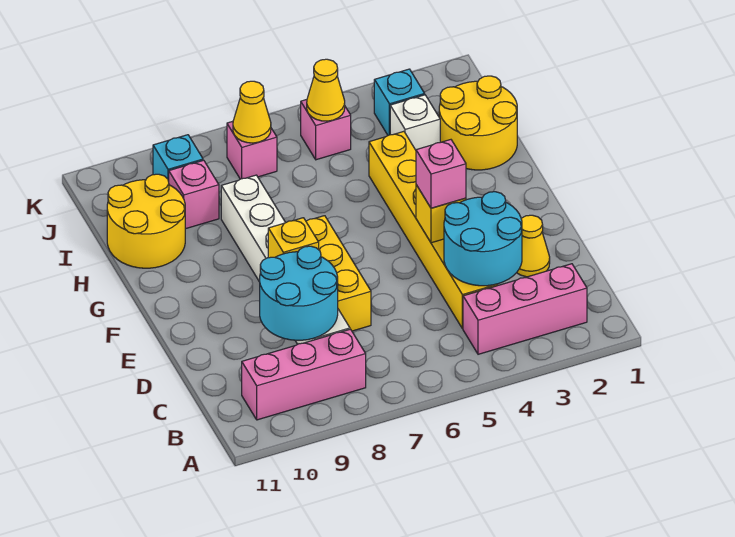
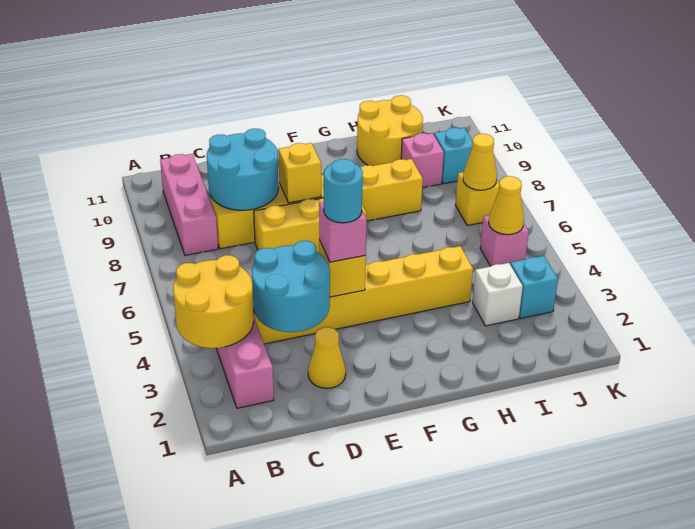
white 1x6 brick [221,175,350,344] -> yellow 1x6 brick [210,159,423,249]
none -> cyan 1x1 round brick [324,159,363,223]
yellow 2x2 round brick [439,76,517,170] -> yellow 2x2 round brick moved to [173,255,254,348]
pink 1x1 brick [227,121,277,179] -> yellow 1x1 brick [456,172,499,226]

